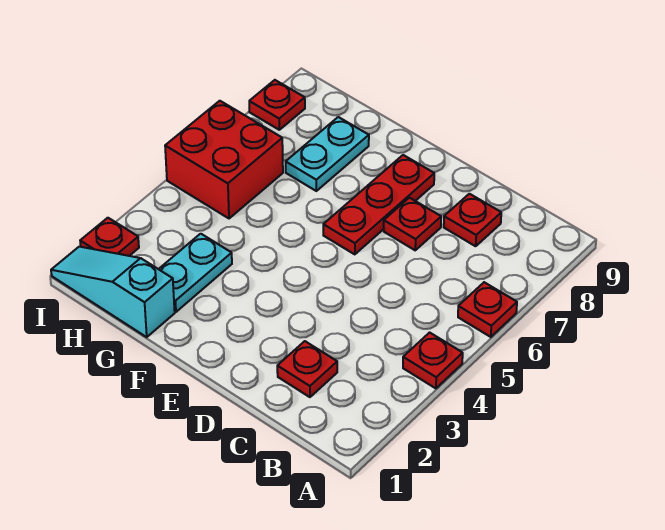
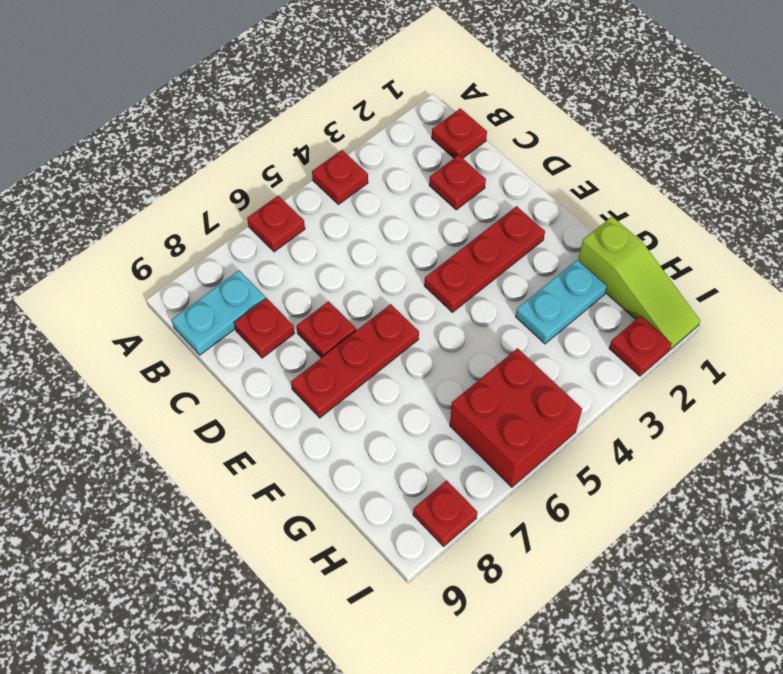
none -> red 1x1 plate [432,108,487,158]
none -> red 1x3 plate [424,206,545,312]
cyan 1x3 slope [51,247,175,337] -> lime 1x3 slope [578,217,700,350]
cyan 1x2 plate [286,117,369,191] -> cyan 1x2 plate moved to [172,271,266,355]

